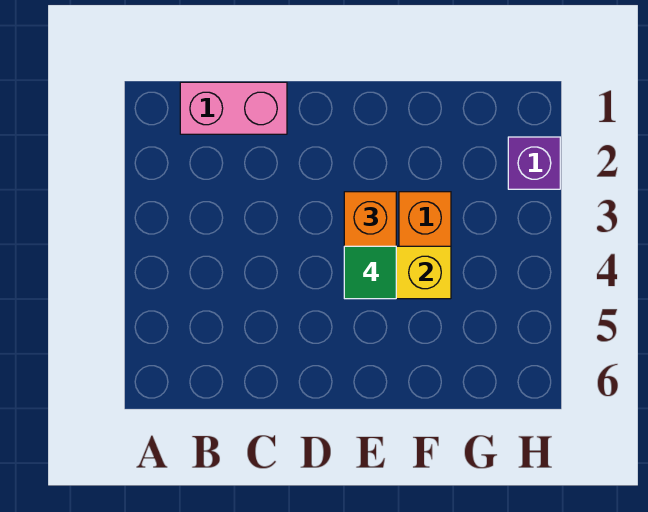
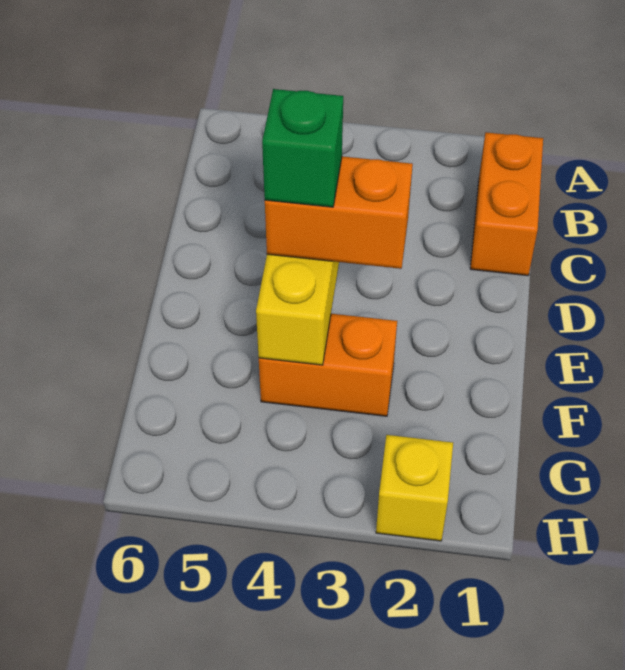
pink 1x2 brick [180,82,287,134] -> orange 1x2 brick [470,132,543,276]
green 1x1 tile [344,246,396,299] -> green 1x1 brick [262,89,343,207]
purple 1x1 brick [508,137,560,189] -> yellow 1x1 brick [376,435,453,541]

